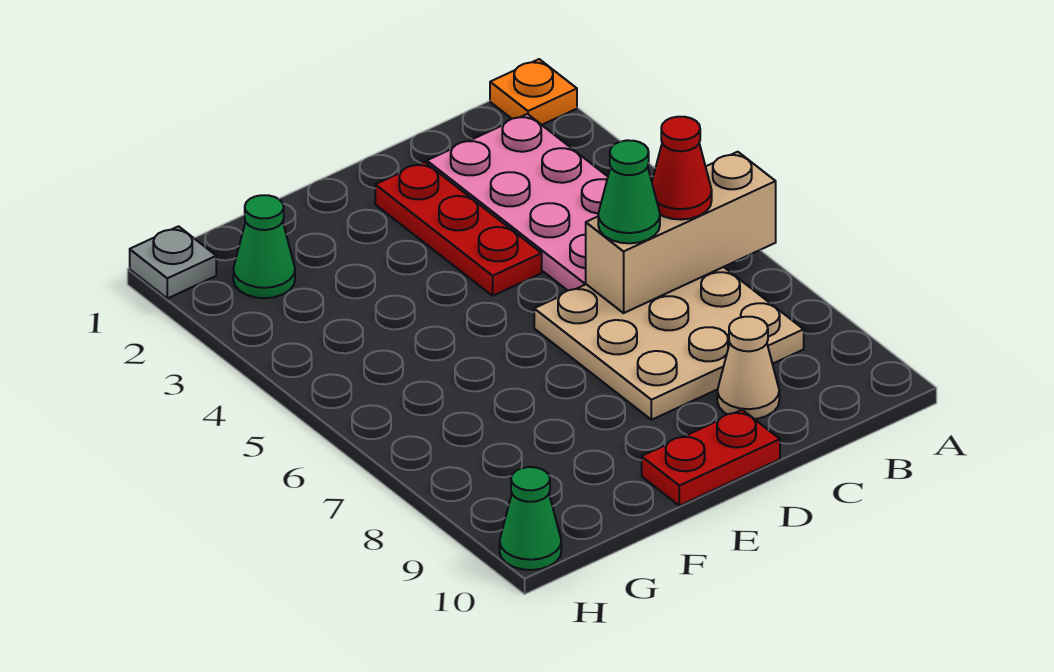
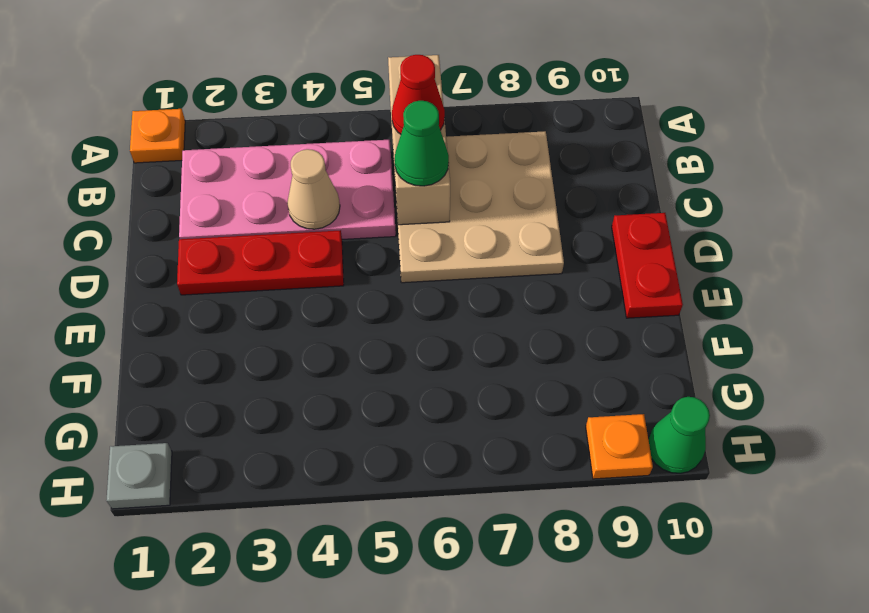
tan 1x1 cone [717,317,779,419] -> tan 1x1 cone moved to [287,149,340,229]
green 1x1 cone [233,195,295,298] -> none
none -> orange 1x1 plate [586,414,653,479]

